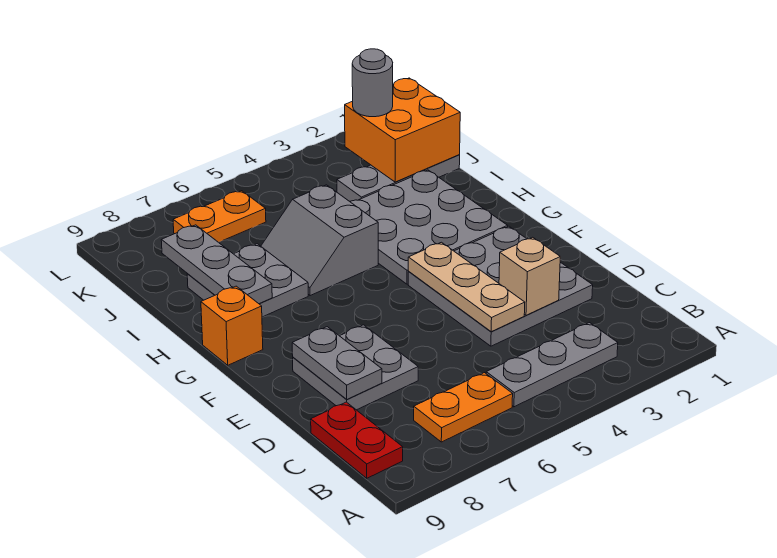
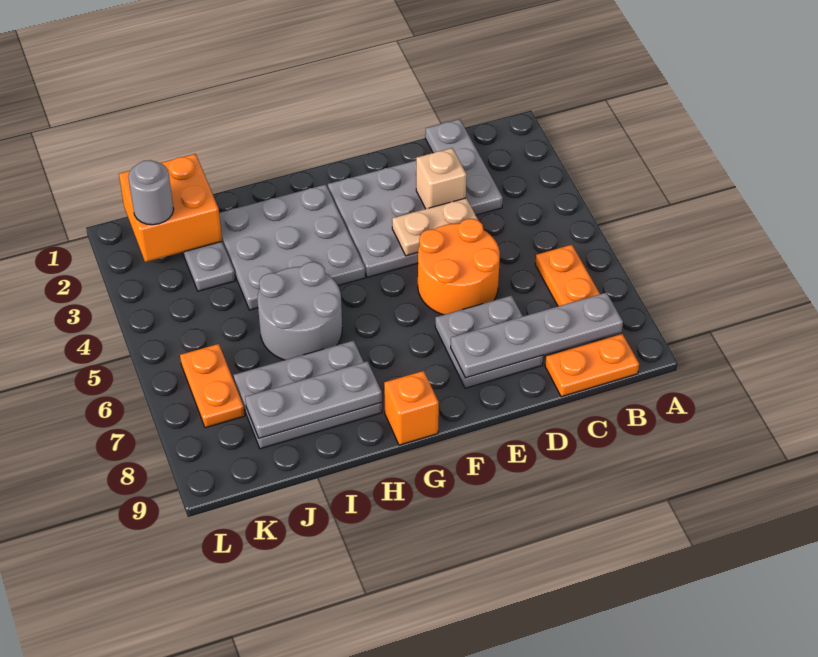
grey 1x3 plate [486,323,618,407] -> grey 1x3 plate moved to [425,119,503,215]
red 1x2 plate [311,402,403,478] -> orange 1x2 plate [545,334,639,397]
tan 1x3 plate [408,242,525,332] -> tan 1x2 plate [392,198,478,256]
none -> orange 2x2 round brick [418,219,500,315]
grey 1x2 plate [292,327,382,400] -> grey 1x4 plate [451,292,623,378]
grey 2x2 slope [261,185,378,296] -> grey 2x2 round brick [257,262,342,360]
grey 2x2 plate [187,244,308,317] -> grey 2x3 plate [234,341,382,449]

